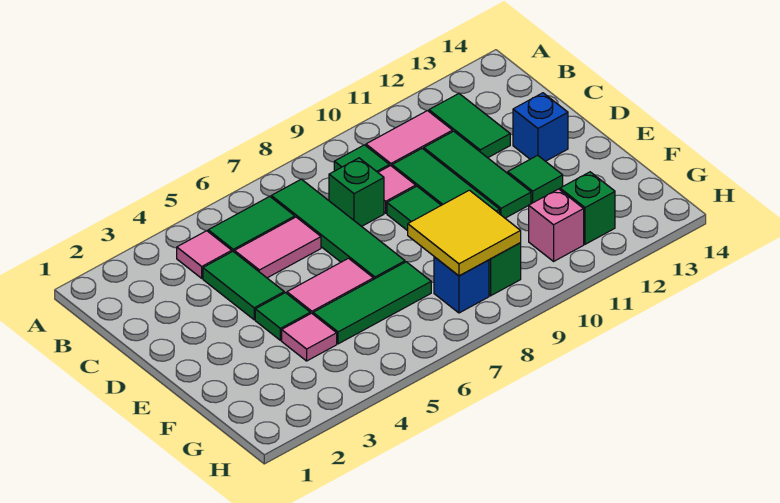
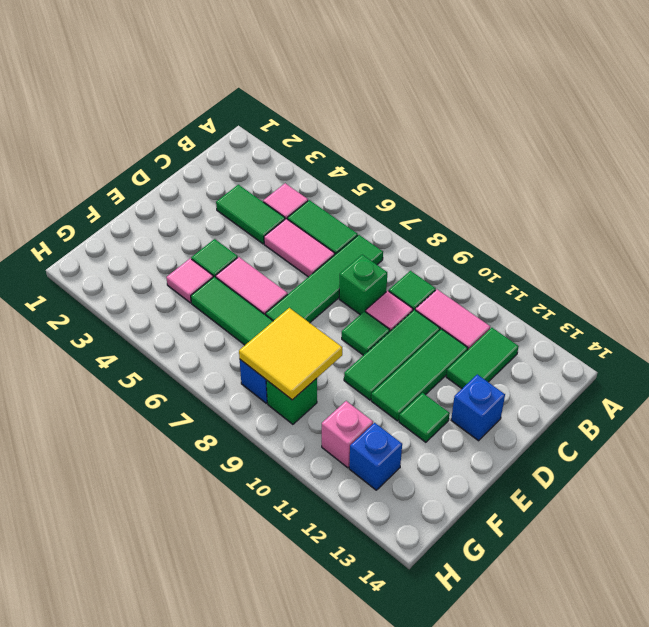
green 1x2 tile [203,252,284,320] -> green 1x2 tile turned to [216,185,285,244]
green 1x1 brick [560,172,615,244] -> blue 1x1 brick [349,423,402,490]

